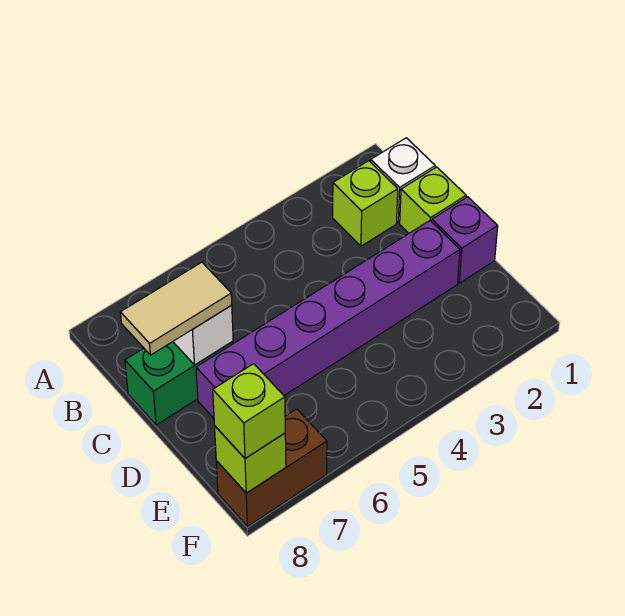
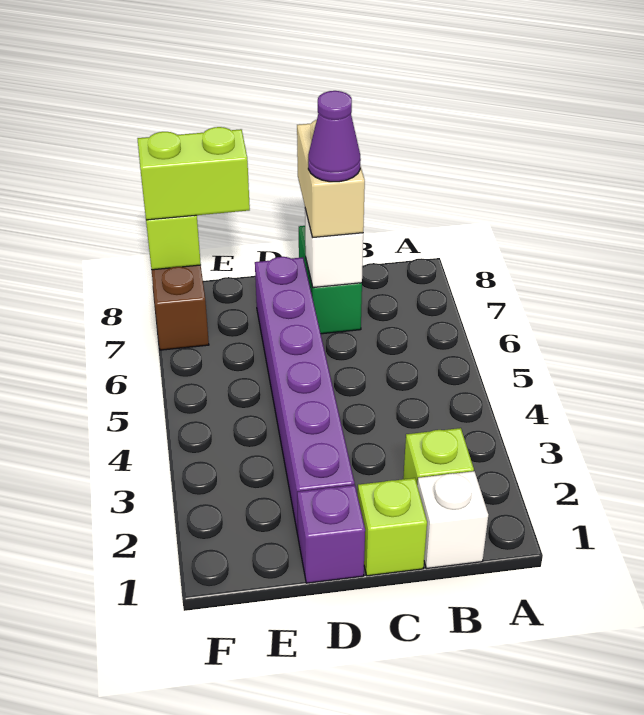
tan 1x2 tile [120,262,232,355] -> tan 1x2 brick [297,120,365,238]
none -> purple 1x1 cone [308,91,361,182]
lime 1x1 brick [213,364,285,458] -> lime 1x2 brick [137,127,250,220]

